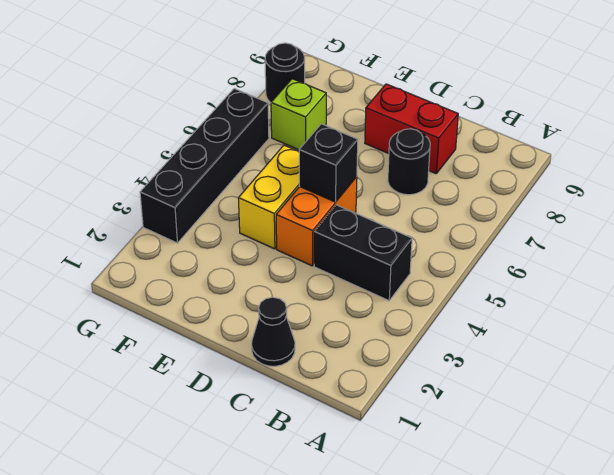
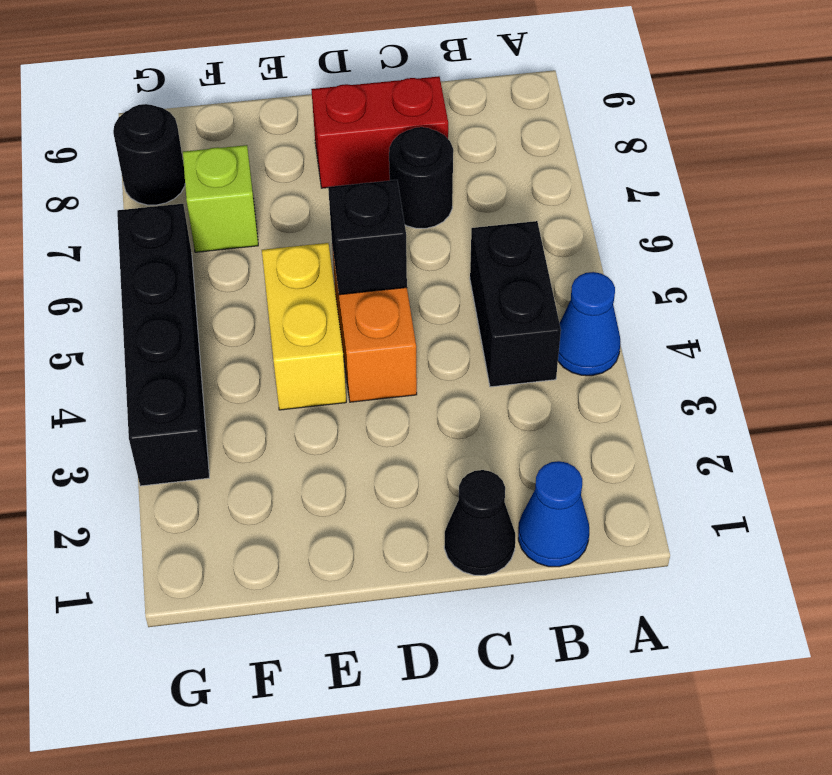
none -> blue 1x1 cone [558,272,620,376]
none -> blue 1x1 cone [518,461,589,567]
black 1x2 brick [314,205,412,301] -> black 1x2 brick turned to [470,221,561,387]

